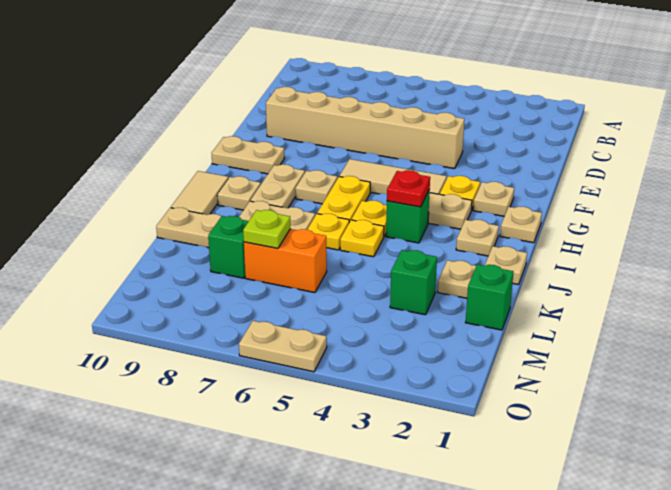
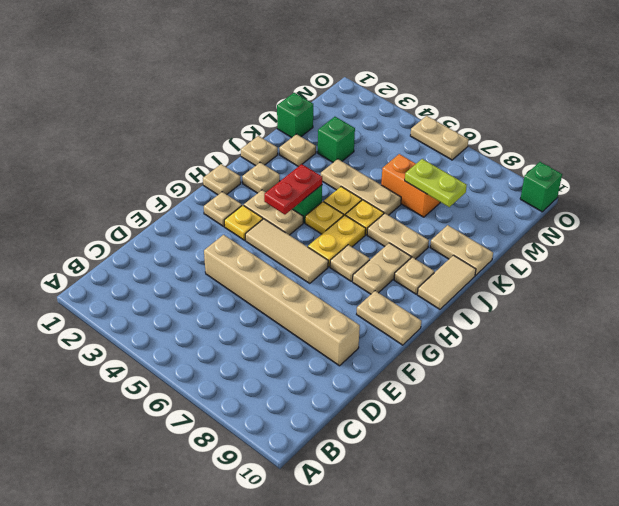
red 1x1 plate [387,170,430,207] -> red 1x2 plate [264,164,322,215]
none -> tan 1x3 plate [321,159,401,215]
lime 1x1 plate [243,210,290,249] -> lime 1x2 plate [405,159,467,207]
green 1x1 brick [208,216,249,278] -> green 1x1 brick moved to [520,162,562,212]

